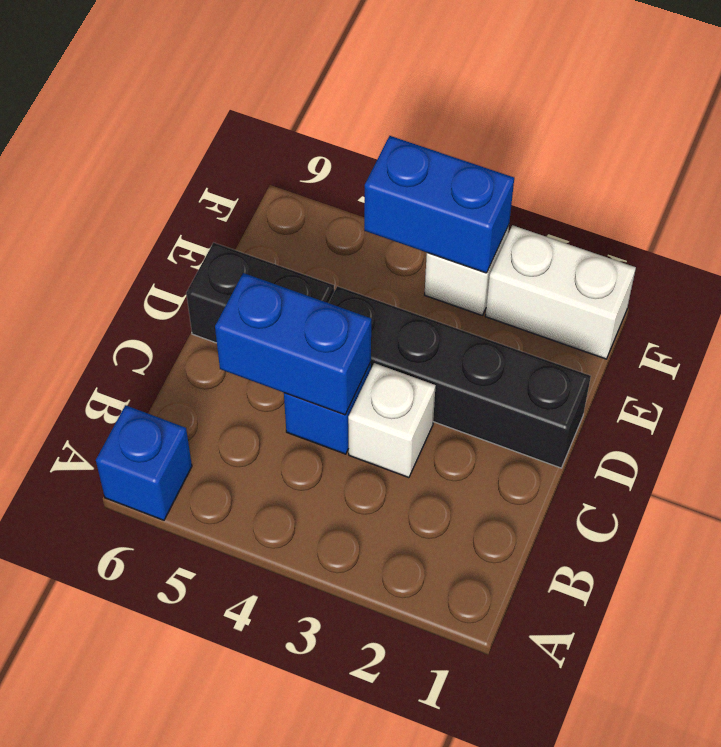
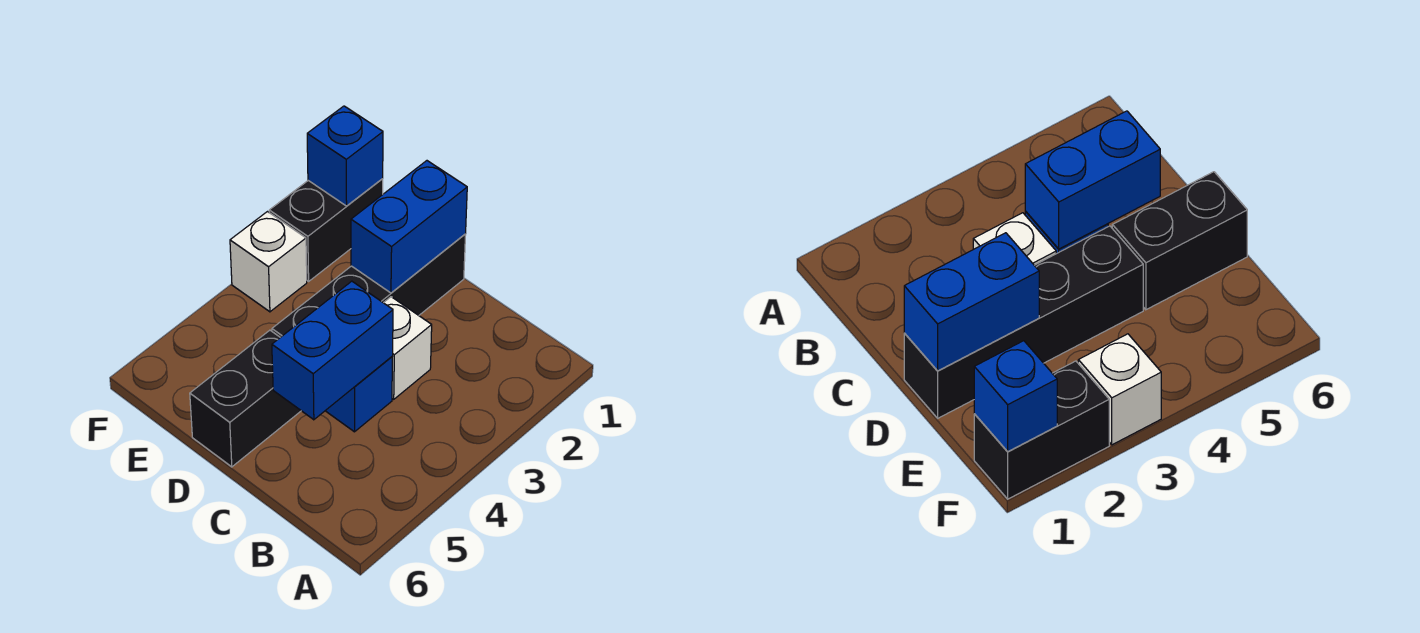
blue 1x1 brick [96,405,192,520] -> blue 1x1 brick moved to [307,106,383,206]
white 1x2 brick [485,225,636,359] -> black 1x2 brick [269,179,383,281]
blue 1x2 brick [364,136,514,273] -> blue 1x2 brick moved to [351,161,467,293]

